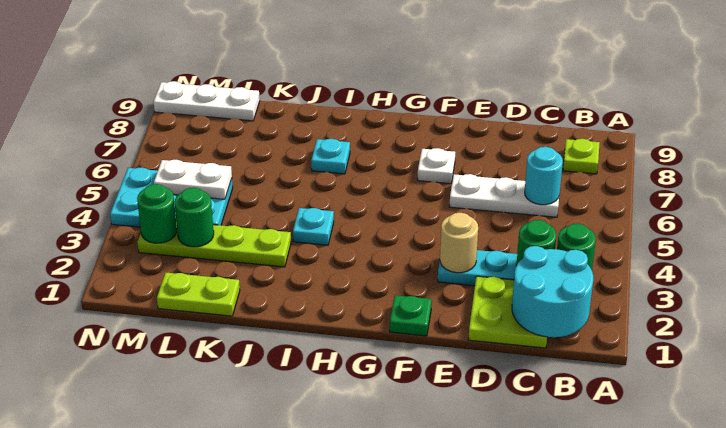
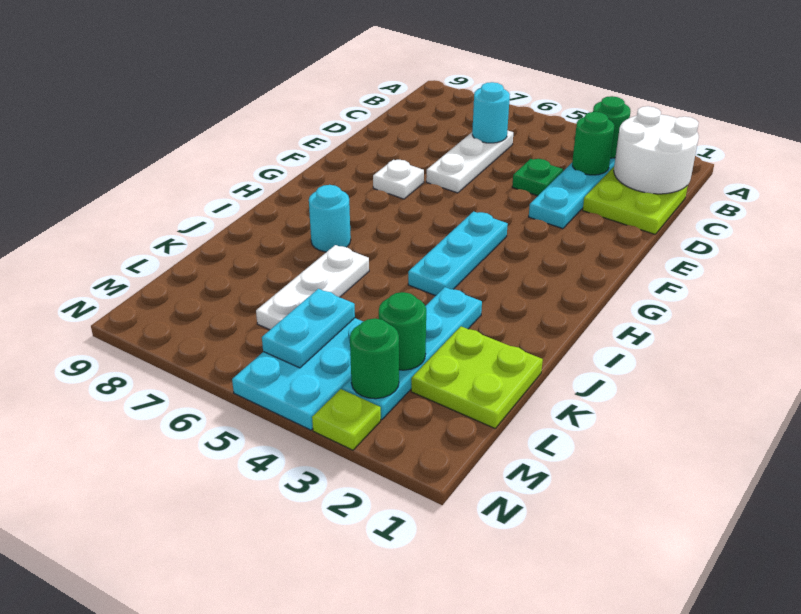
cyan 2x2 round brick [512,246,593,337] -> white 2x2 round brick [614,106,699,194]
lime 1x1 plate [563,139,600,174] -> lime 1x1 plate moved to [312,389,381,450]
tan 1x1 round brick [440,213,478,273] -> none
green 1x1 plate [390,295,432,336] -> green 1x1 plate moved to [512,159,563,196]
cyan 1x1 plate [293,208,334,245] -> cyan 1x3 plate [408,212,508,296]
cyan 1x1 plate [311,139,350,174] -> cyan 1x1 round brick [309,185,351,252]
lime 1x4 plate [137,223,291,267] -> cyan 1x4 plate [342,287,482,420]
lime 1x2 plate [157,272,240,316] -> lime 2x2 plate [411,326,543,428]
white 1x2 plate [154,160,232,199] -> cyan 1x2 plate [262,289,355,368]
white 1x3 plate [154,81,260,121] -> white 1x3 plate moved to [256,245,369,330]

